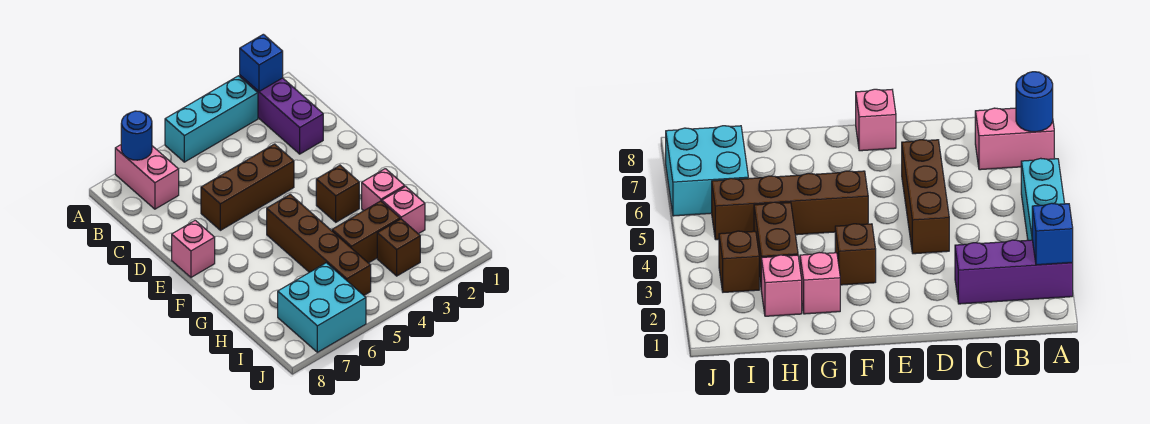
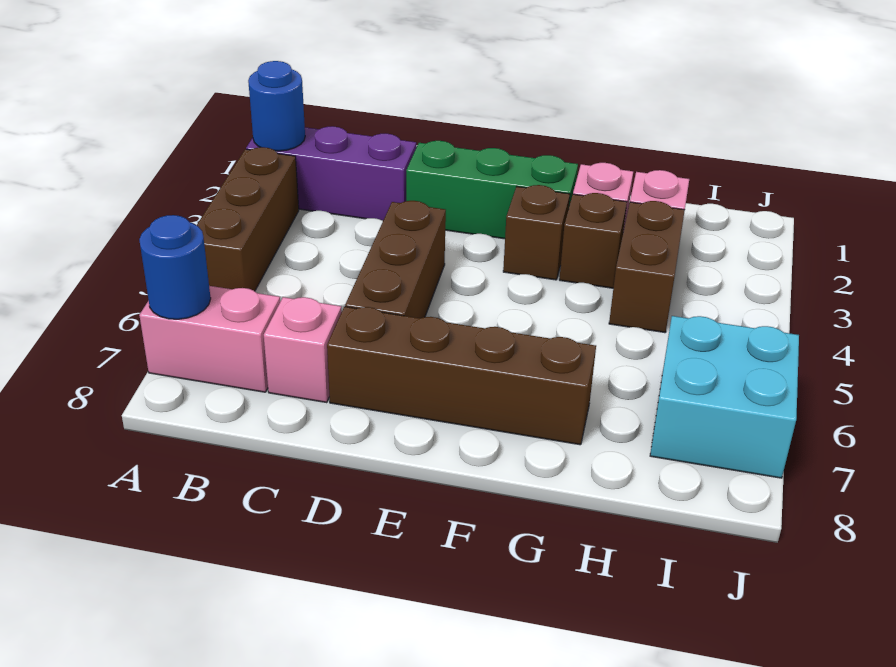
blue 1x1 brick [240,34,283,91] -> blue 1x1 round brick [248,61,305,151]
cyan 1x3 brick [165,76,258,162] -> brown 1x3 brick [197,147,299,291]
none -> green 1x3 brick [406,141,578,239]
pink 1x1 brick [172,220,215,277] -> pink 1x1 brick moved to [264,297,342,403]
brown 1x4 brick [267,194,371,295] -> brown 1x4 brick moved to [327,307,596,445]
brown 1x1 brick [377,219,420,276] -> brown 1x1 brick moved to [559,193,627,288]

